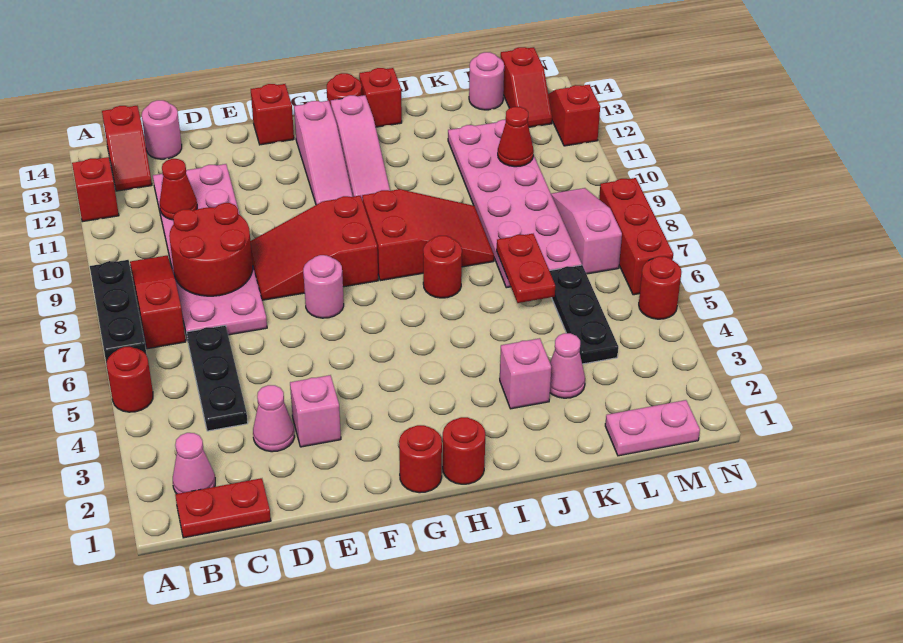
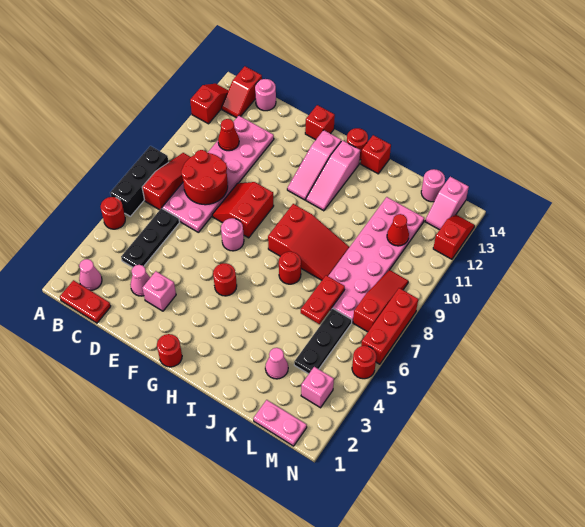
red 2x3 slope [250,196,378,300] -> red 2x2 slope [212,182,274,238]
red 1x1 round brick [443,417,485,484] -> red 1x1 round brick moved to [213,263,237,296]
pink 1x1 brick [500,338,551,409] -> pink 1x1 brick moved to [301,367,334,408]
pink 1x3 slope [551,188,622,274] -> red 1x3 slope [353,270,408,332]
red 1x2 slope [501,47,552,127] -> pink 1x2 slope [425,177,469,230]

